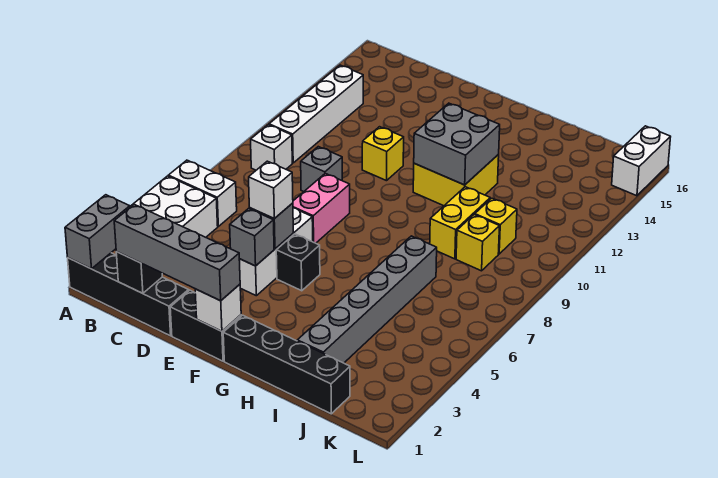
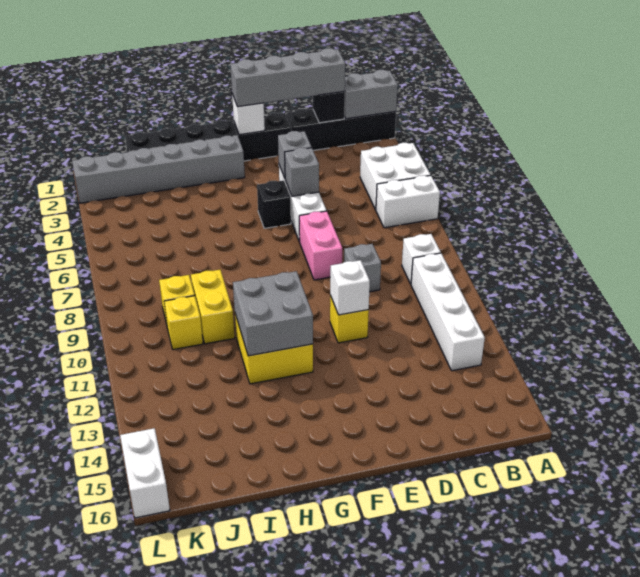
grey 1x2 brick [65,195,130,269] -> grey 1x2 brick turned to [344,70,398,119]
white 1x1 brick [249,161,293,219] -> white 1x1 brick moved to [330,260,370,315]
grey 1x6 brick [297,236,437,363] -> grey 1x6 brick turned to [72,136,245,203]

